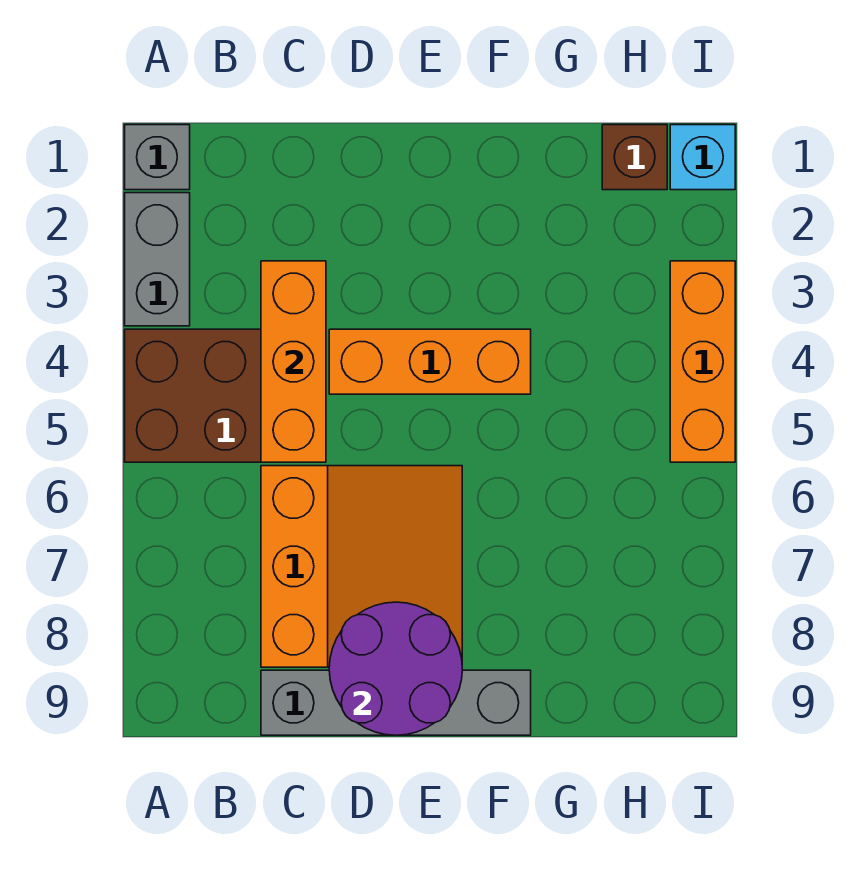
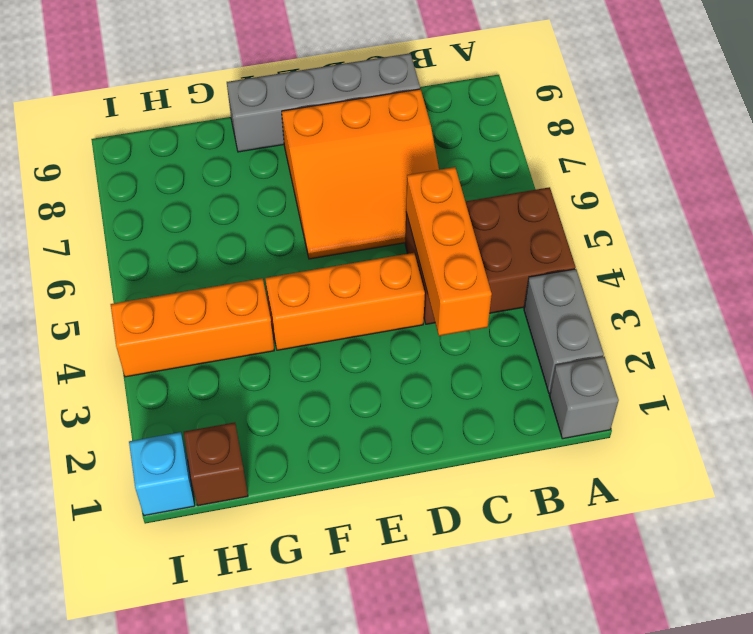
orange 3x3 slope [261,466,462,667] -> orange 3x3 slope turned to [282,89,439,259]
purple 2x2 round brick [329,602,462,735] -> none
orange 1x3 brick [670,261,735,462] -> orange 1x3 brick turned to [111,278,274,377]

